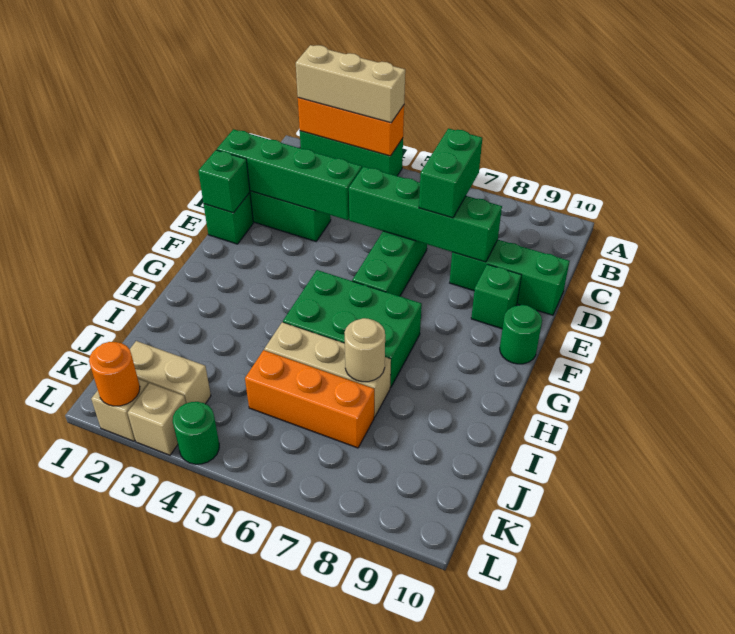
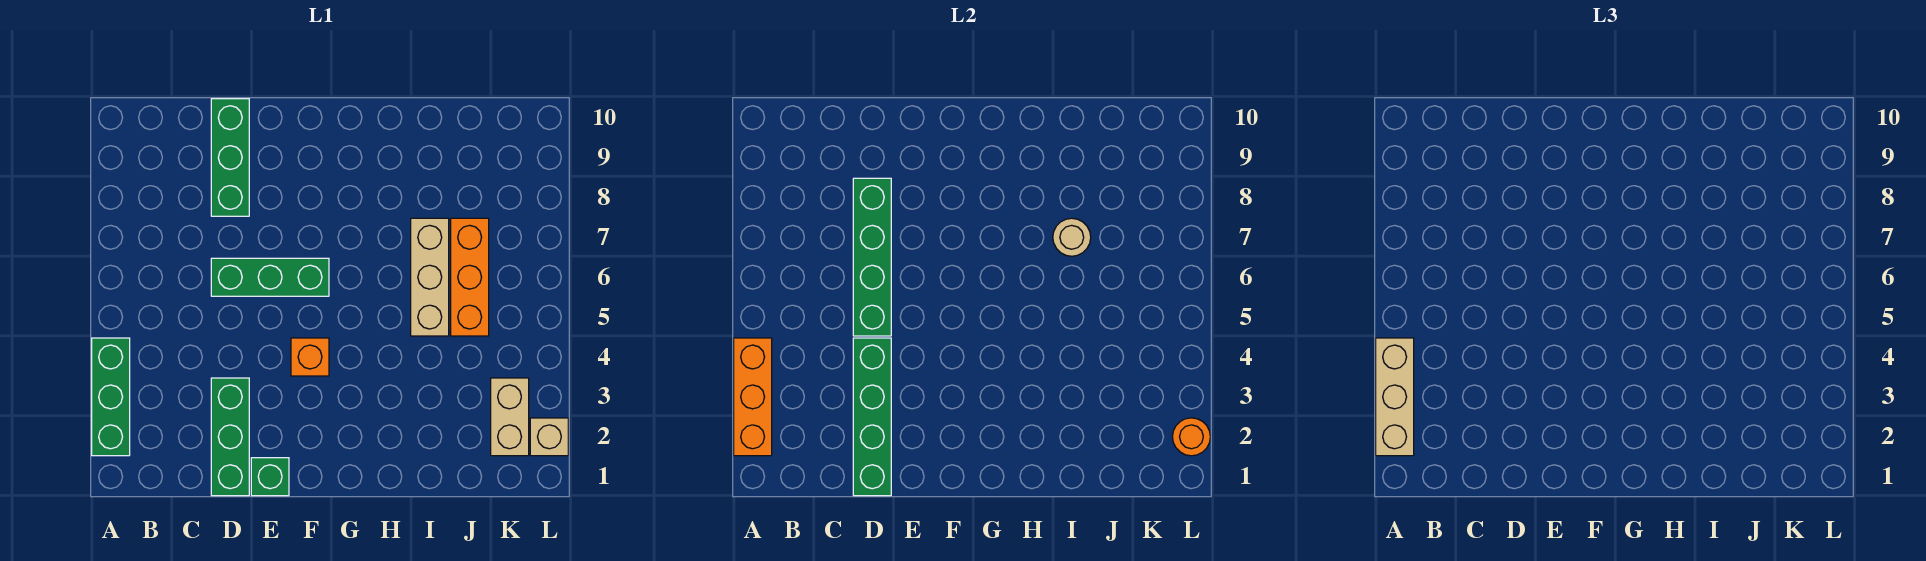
green 1x2 brick [419,128,482,218] -> none
green 1x1 brick [198,150,250,213] -> none
green 1x1 brick [471,264,521,329] -> none
none -> orange 1x1 brick [291,338,329,376]
green 1x1 round brick [500,305,542,364] -> none
green 2x3 brick [283,270,422,388] -> none
tan 1x1 brick [128,383,186,455] -> none
green 1x1 round brick [173,402,219,464] -> none

